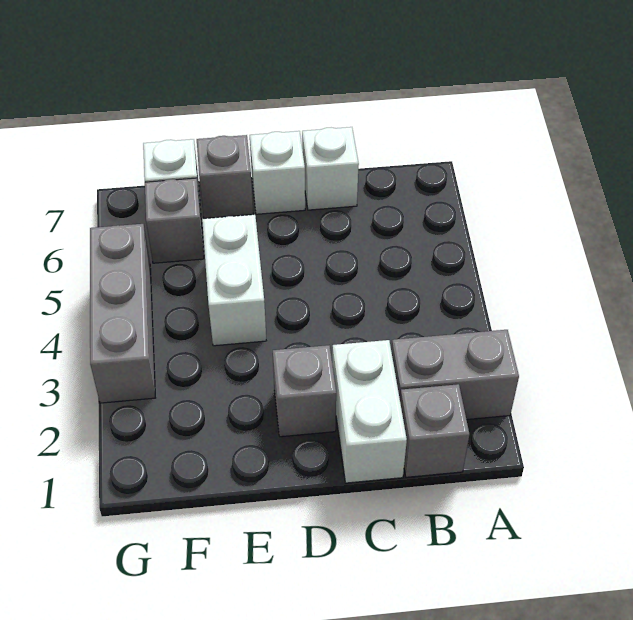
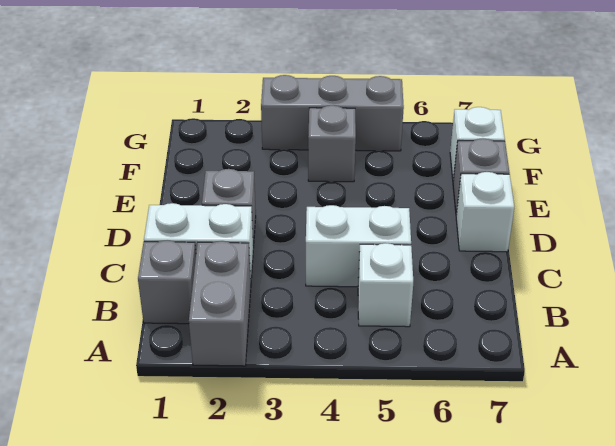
white 1x1 brick [302,127,359,210] -> white 1x1 brick moved to [358,243,413,327]
white 1x2 brick [202,215,266,346] -> white 1x2 brick moved to [306,205,411,287]
grey 1x1 brick [145,178,204,263] -> grey 1x1 brick moved to [308,105,356,182]

